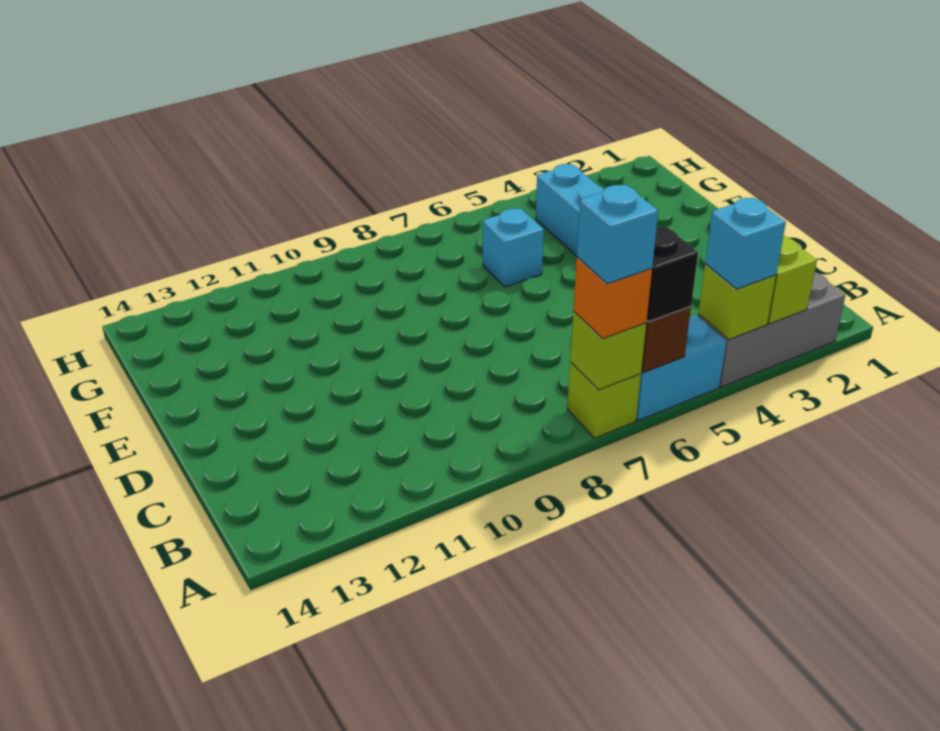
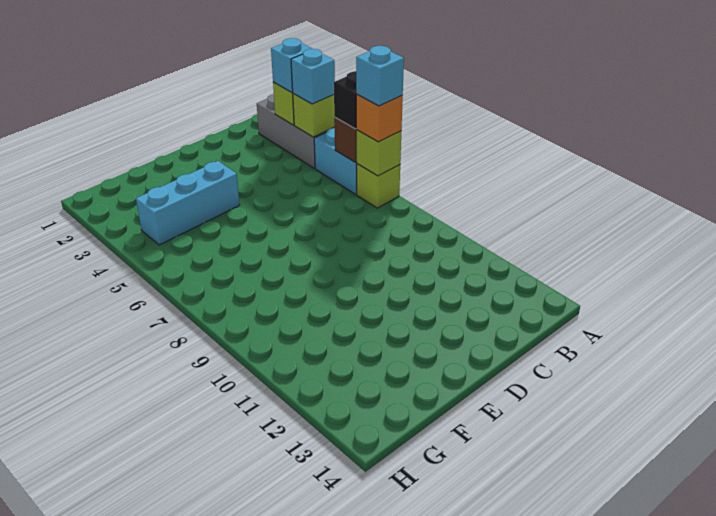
cyan 1x1 brick [483,208,544,287] -> cyan 1x1 brick moved to [271,38,313,92]

